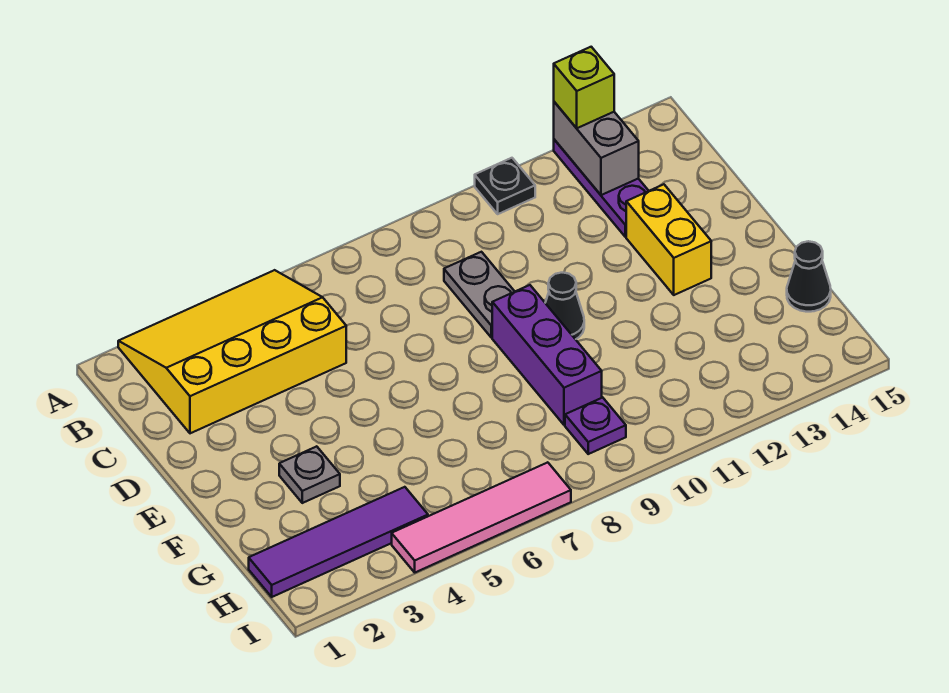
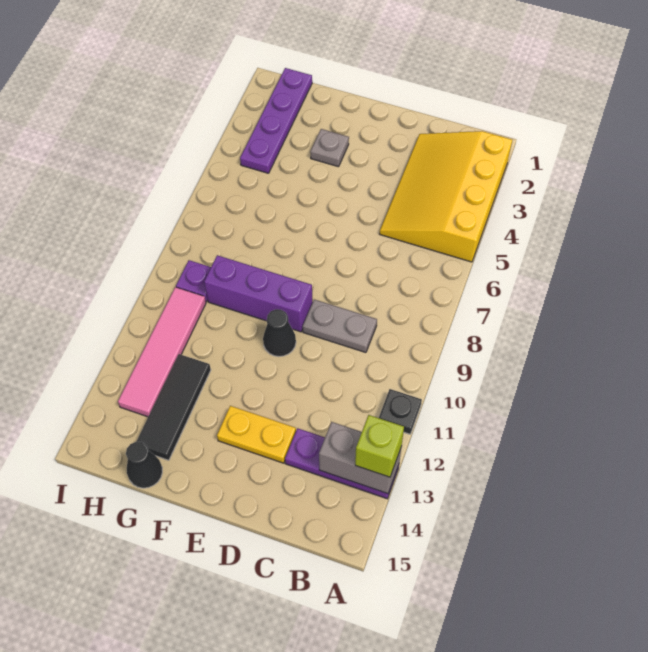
yellow 3x4 slope [118,270,346,433] -> yellow 3x4 slope turned to [380,131,512,262]
yellow 1x2 brick [626,184,711,295] -> yellow 1x2 plate [217,406,296,463]
none -> black 1x3 tile [136,354,211,460]
purple 1x4 tile [249,487,428,597] -> purple 1x4 plate [240,68,312,173]
pink 1x4 tile [392,462,571,572] -> pink 1x4 tile moved to [118,287,206,417]

